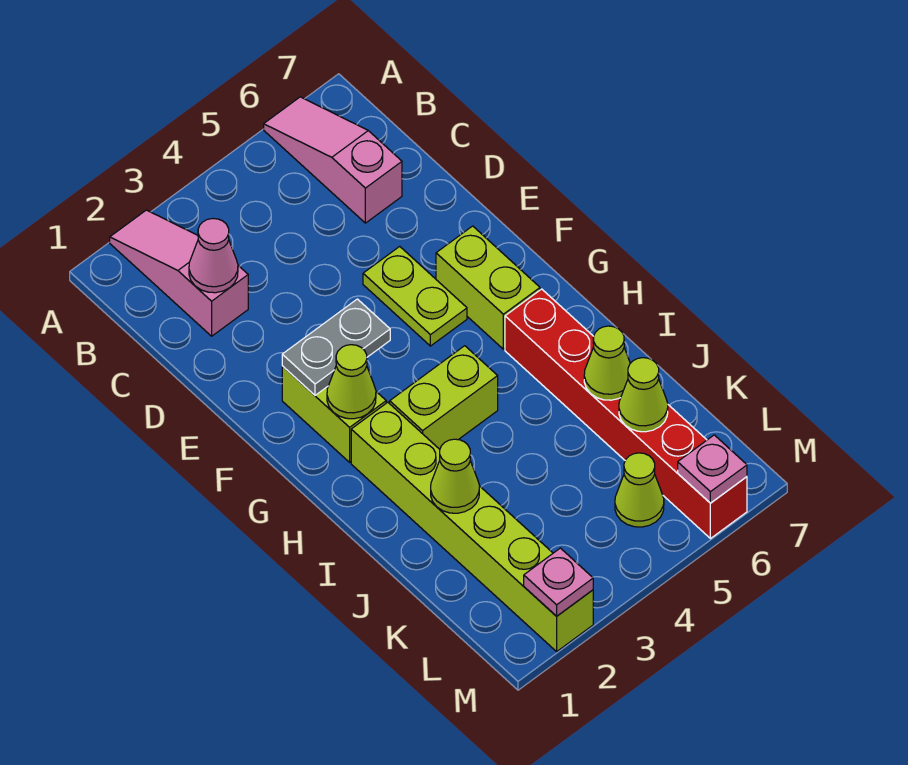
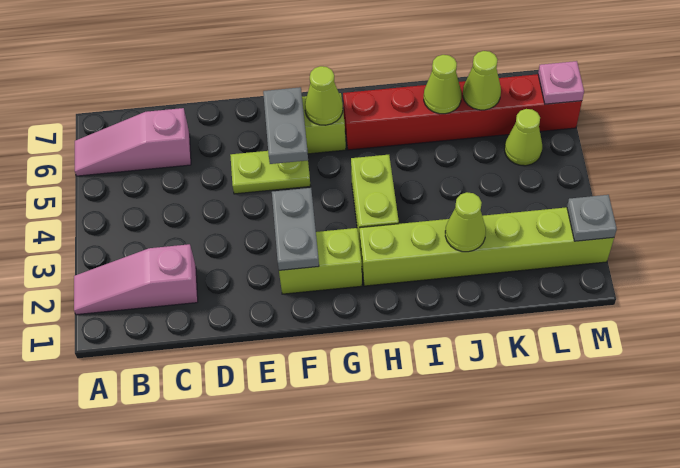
pink 1x1 cone [189,219,238,293] -> none
none -> grey 1x2 plate [263,87,308,164]
lime 1x1 cone [327,345,376,419] -> lime 1x1 cone moved to [305,66,343,125]
pink 1x1 plate [524,548,593,616] -> grey 1x1 plate [567,195,617,241]

